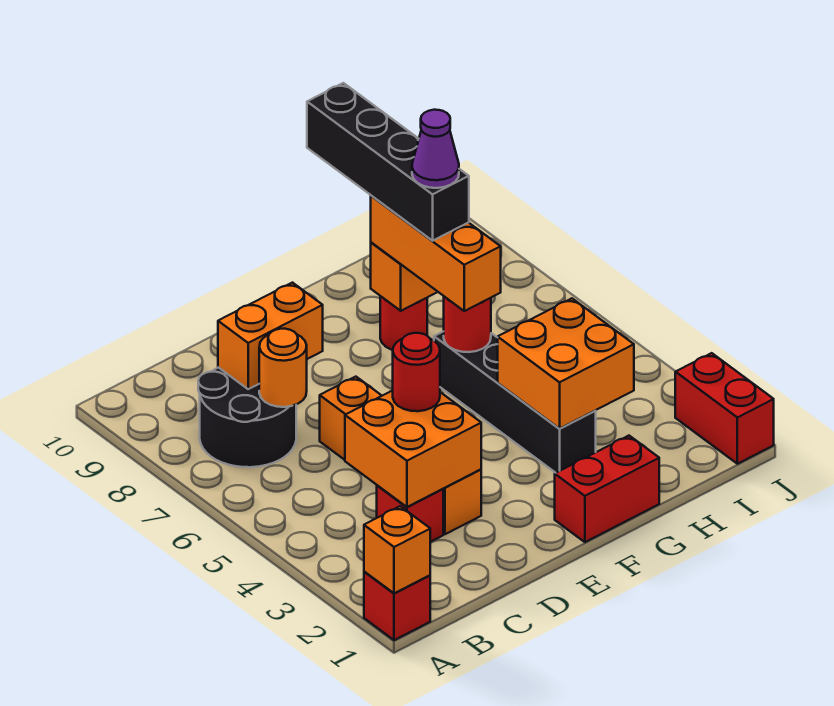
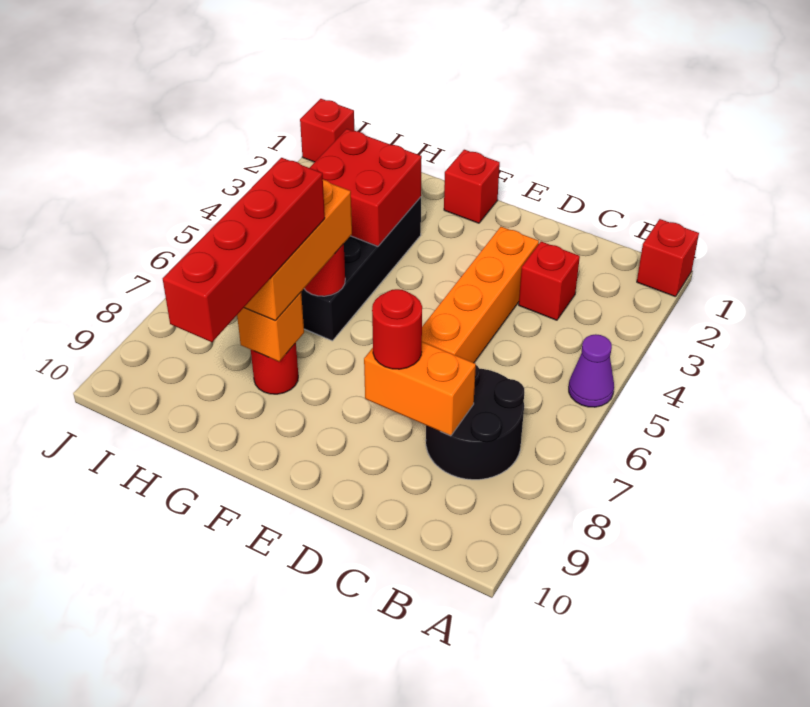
orange 1x1 brick [364,506,430,594] -> none
orange 2x2 brick [345,390,481,507] -> none
orange 1x1 round brick [259,329,307,407] -> none
red 1x1 round brick [393,333,440,411] -> red 1x1 round brick moved to [372,289,422,369]
red 1x2 brick [555,436,659,542] -> red 1x1 brick [444,150,500,223]
orange 2x2 brick [498,298,634,429] -> red 2x2 brick [310,129,422,246]
black 1x4 brick [307,83,469,241] -> red 1x4 brick [163,158,325,342]
purple 1x1 cone [412,110,459,188] -> purple 1x1 cone moved to [569,334,614,407]
red 1x2 brick [675,353,774,464] -> red 1x1 brick [300,99,355,162]

